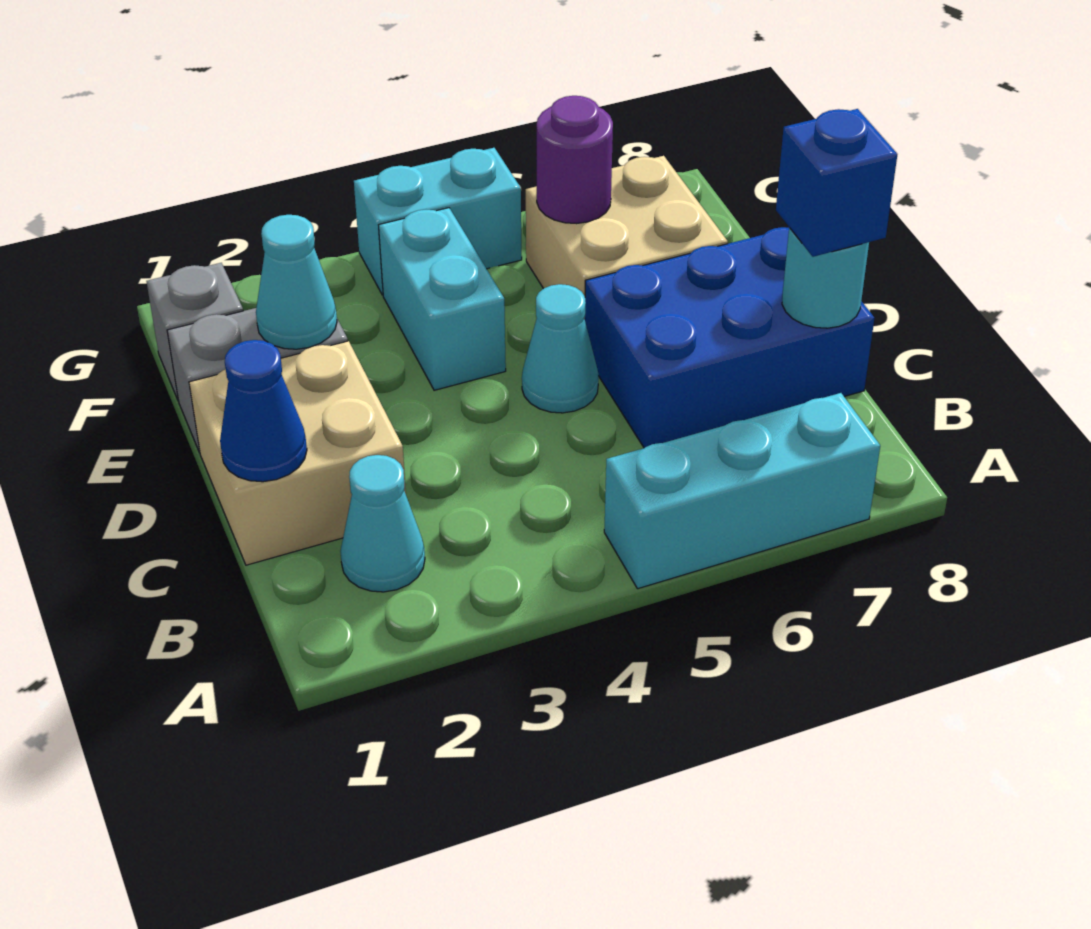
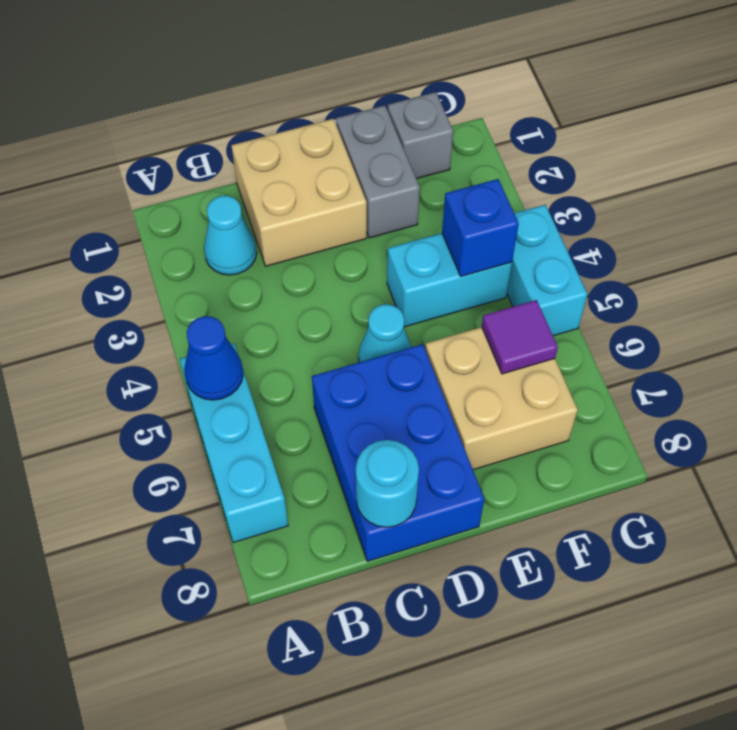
blue 1x1 cone [220,340,307,482] -> blue 1x1 cone moved to [184,316,243,400]
blue 1x1 brick [776,109,897,257] -> blue 1x1 brick moved to [442,179,519,276]
cyan 1x1 cone [256,215,337,349] -> none
purple 1x1 round brick [537,96,613,224] -> purple 1x1 tile [482,300,558,374]

